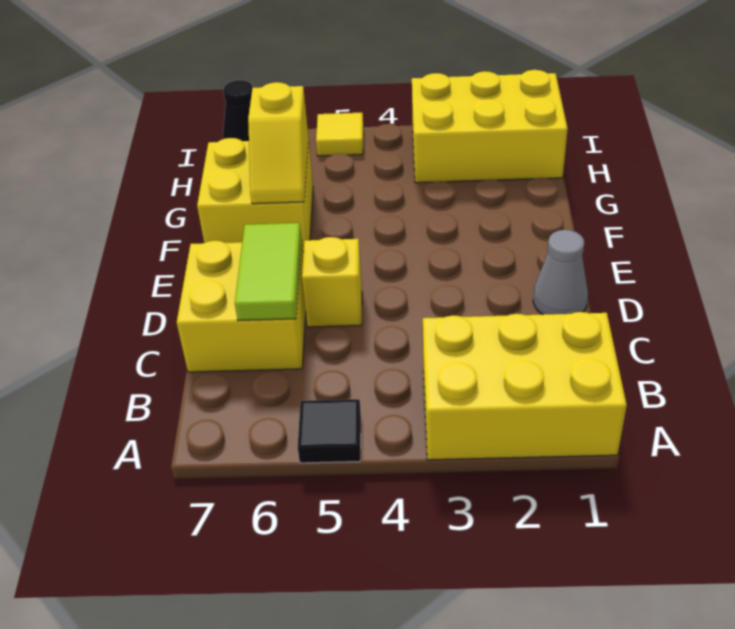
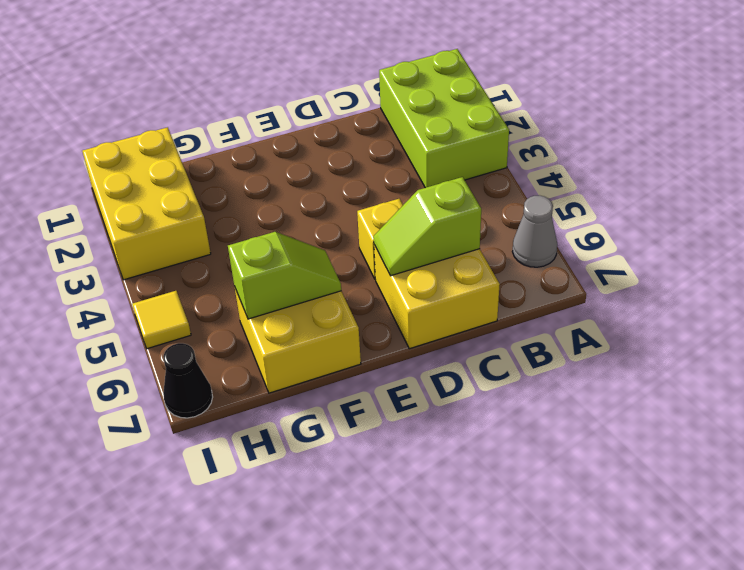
yellow 2x3 brick [423,312,627,460] -> lime 2x3 brick [379,49,509,188]
black 1x1 tile [298,399,361,463] -> none
lime 1x2 tile [235,223,302,320] -> lime 1x2 slope [374,177,481,276]
grey 1x1 cone [533,230,588,314] -> grey 1x1 cone moved to [512,195,557,267]
yellow 1x2 slope [248,82,308,204] -> lime 1x2 slope [228,232,341,319]

